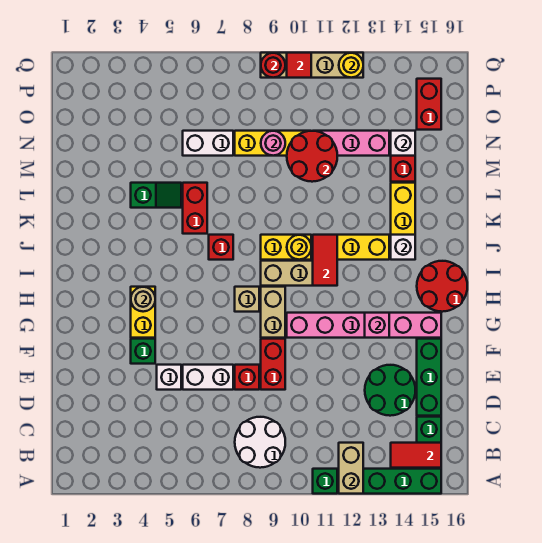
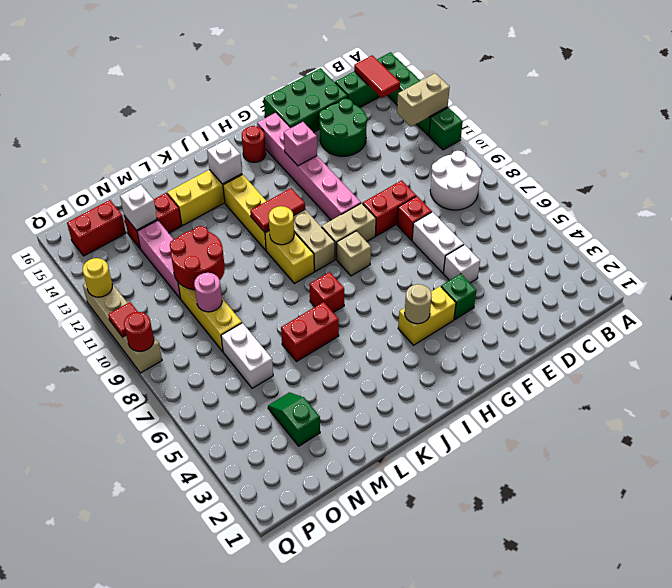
green 1x3 brick [417,339,441,416] -> green 2x3 brick [264,68,348,133]
red 2x2 round brick [417,261,467,312] -> red 1x1 round brick [242,126,266,162]
green 1x2 slope [131,183,181,208] -> green 1x2 slope moved to [268,392,320,446]

